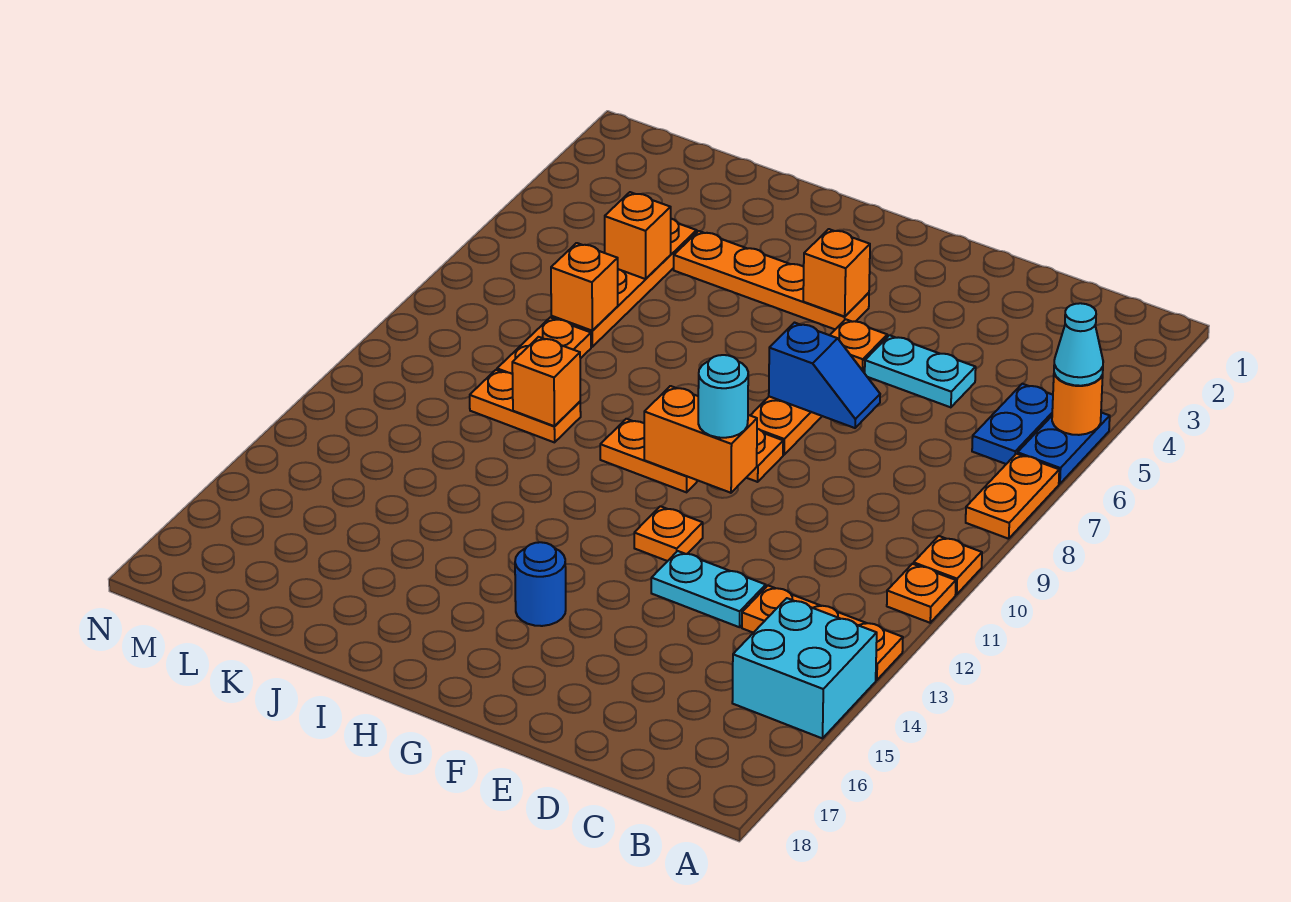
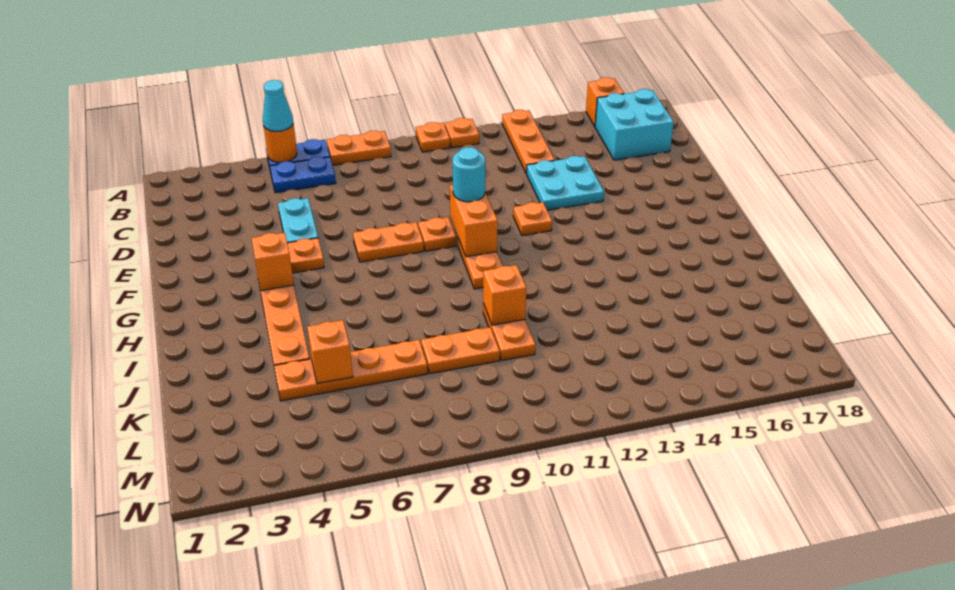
cyan 2x2 brick [732,598,877,738] -> cyan 2x2 brick moved to [595,89,674,160]
cyan 1x2 plate [651,551,766,627] -> cyan 2x2 plate [527,156,604,210]
blue 1x2 slope [769,323,880,428] -> none
blue 1x1 round brick [515,542,566,626] -> none
orange 1x1 brick [551,243,618,331] -> orange 1x1 brick moved to [586,77,624,126]

